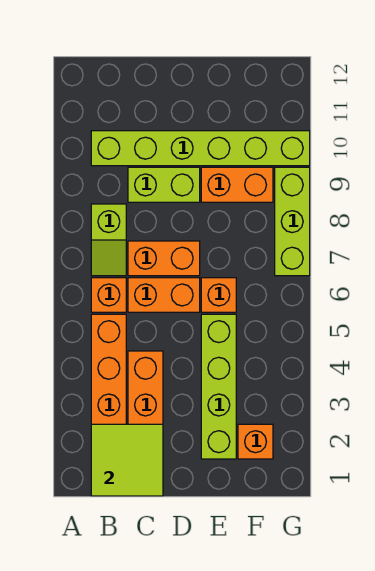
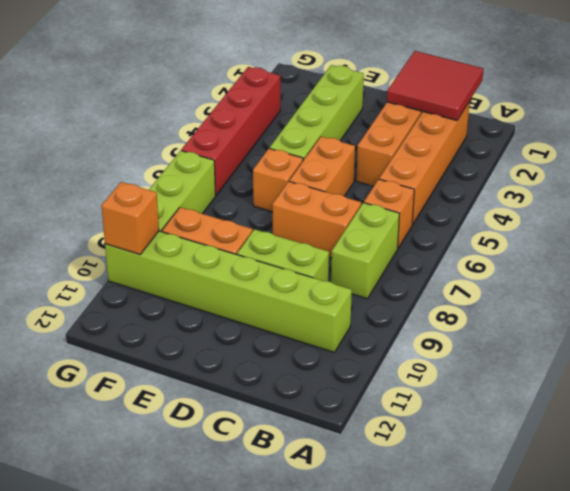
lime 2x2 tile [91,424,163,496] -> red 2x2 tile [387,51,483,120]
lime 1x2 slope [91,204,126,276] -> lime 1x2 brick [331,203,400,299]
orange 1x2 brick [128,278,200,312] -> orange 1x2 brick turned to [289,137,355,196]
orange 1x1 brick [238,424,273,459] -> orange 1x1 brick moved to [101,182,159,255]
none -> red 1x4 brick [181,67,280,195]

